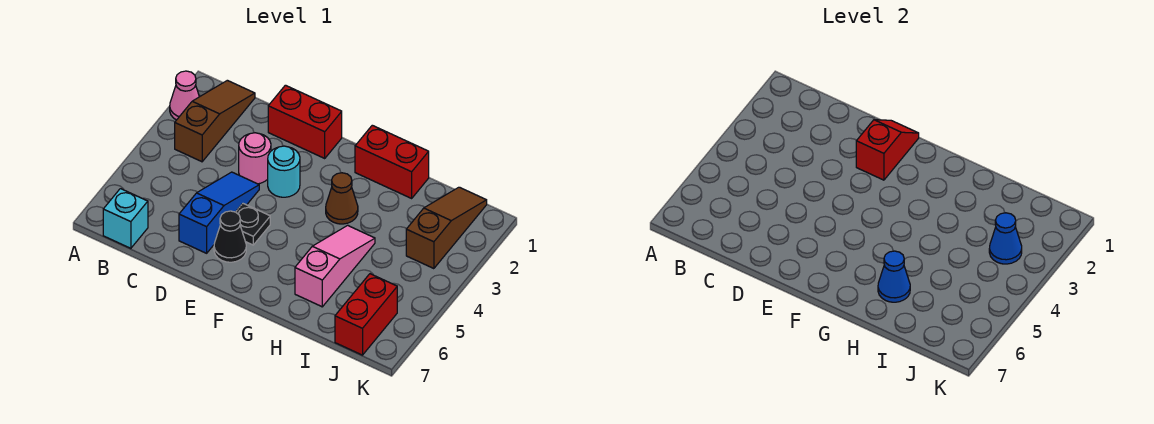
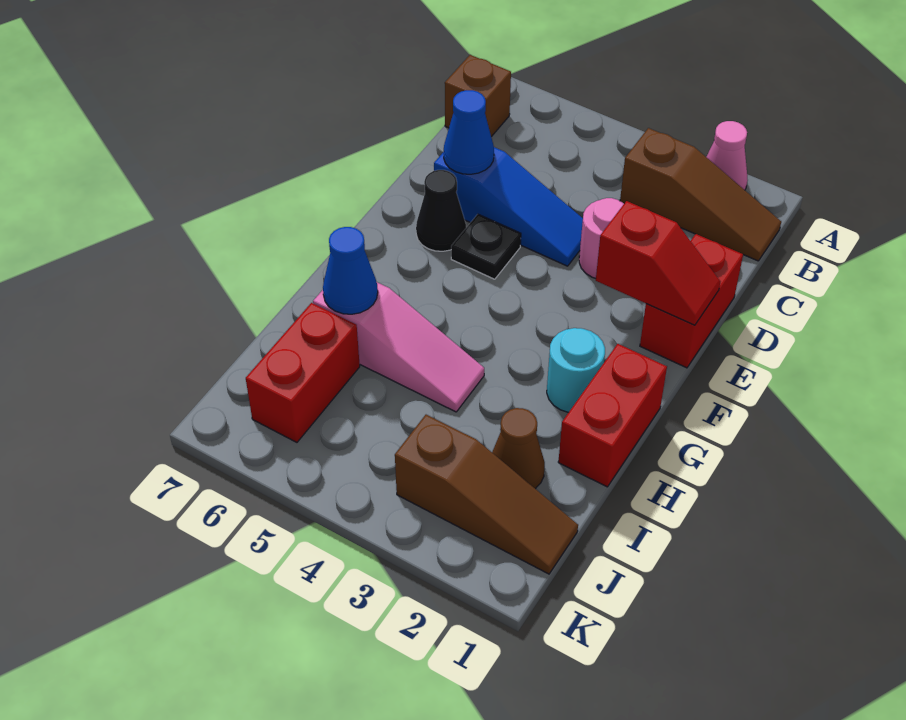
cyan 1x1 brick [103,189,148,248] -> brown 1x1 brick [445,55,511,137]
cyan 1x1 round brick [268,146,300,197] -> cyan 1x1 round brick moved to [547,328,605,412]
brown 1x1 cone [326,173,358,224] -> brown 1x1 cone moved to [492,408,545,489]
blue 1x1 cone [989,213,1022,264] -> blue 1x1 cone moved to [444,90,494,174]
red 1x2 brick [335,274,397,355] -> red 1x2 brick turned to [246,303,360,442]

